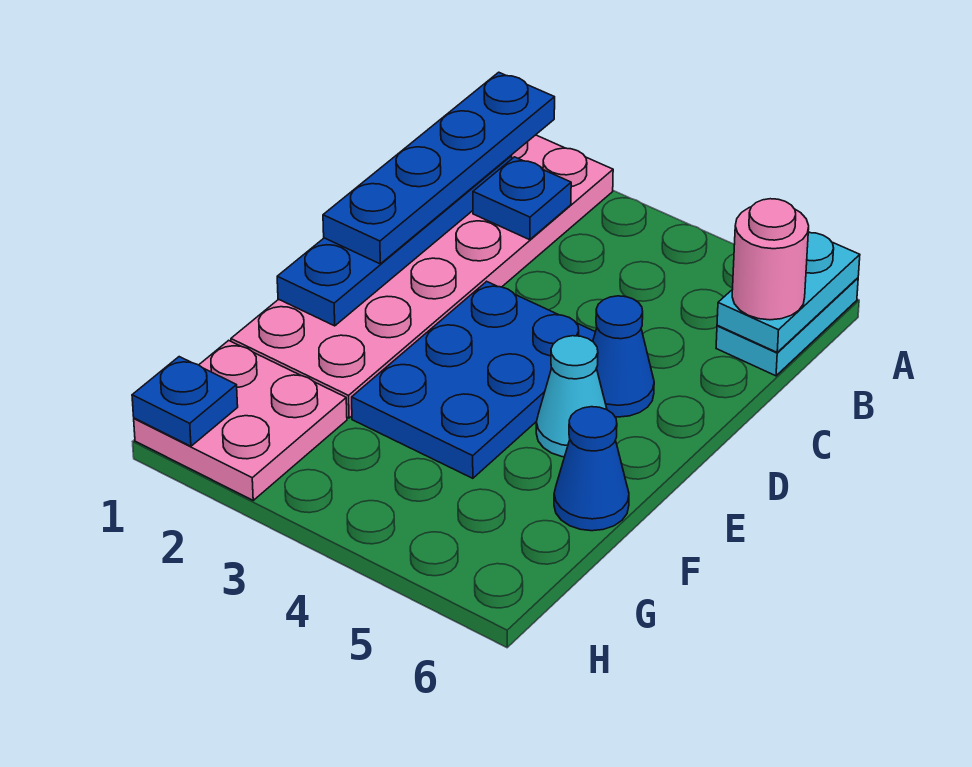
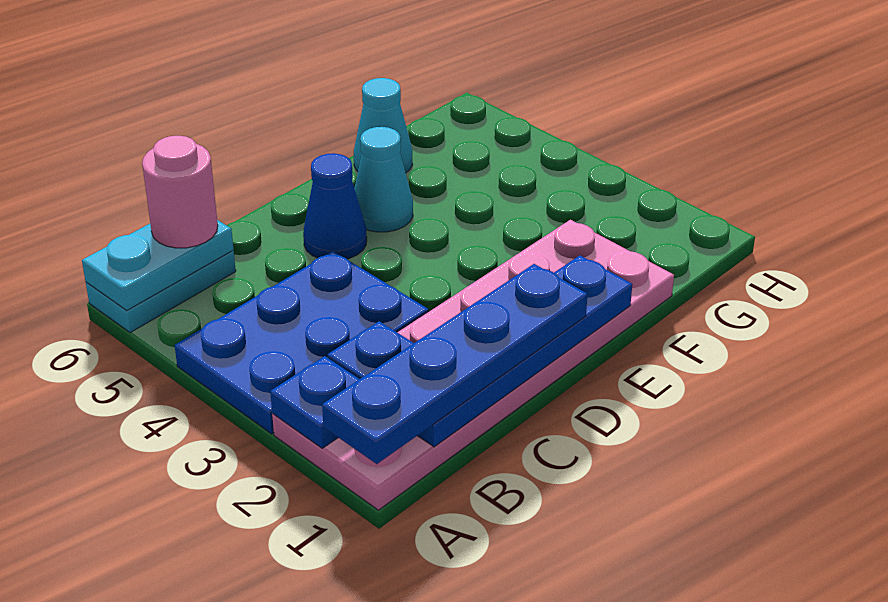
blue 2x3 plate [352,281,595,478] -> blue 2x3 plate moved to [175,251,429,434]
blue 1x1 cone [554,407,629,531] -> cyan 1x1 cone [354,78,413,173]
pink 2x2 plate [134,340,347,500] -> none
blue 1x1 plate [132,357,238,446] -> blue 1x1 plate moved to [270,356,359,448]

